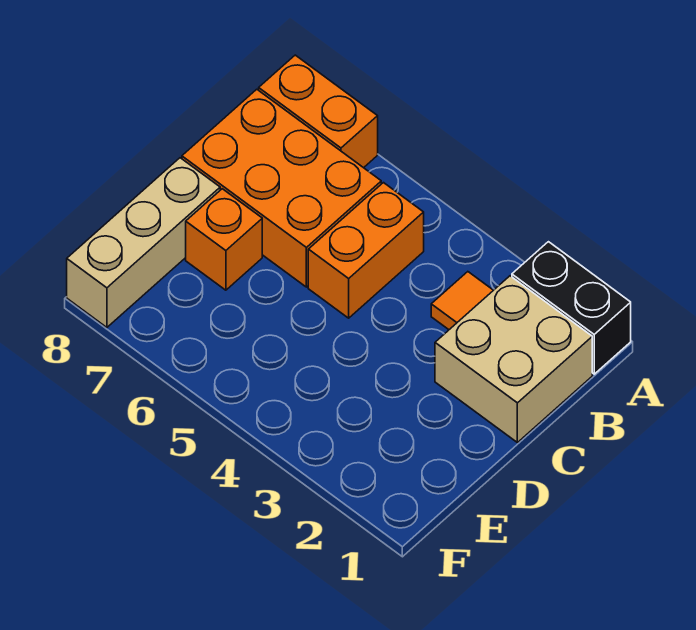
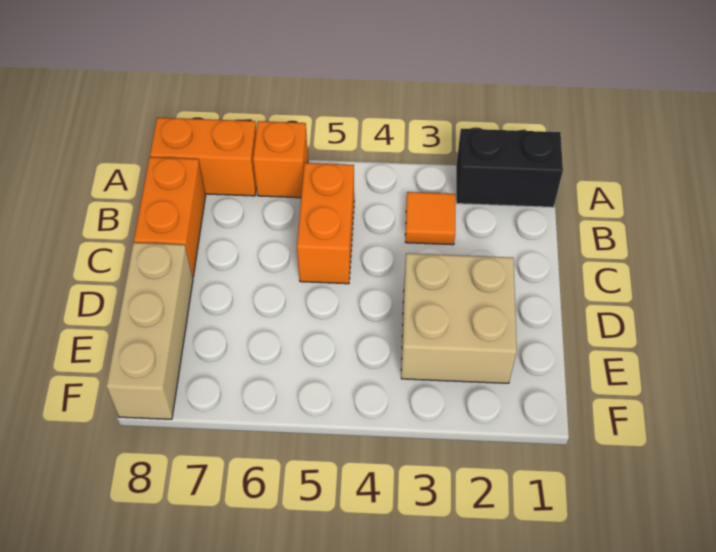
tan 2x2 brick [435,276,592,442] -> tan 2x2 brick moved to [401,253,517,383]
orange 2x3 brick [182,89,381,287] -> orange 1x2 brick [134,157,205,277]
orange 1x1 brick [186,189,262,290] -> orange 1x1 brick moved to [253,121,308,198]

